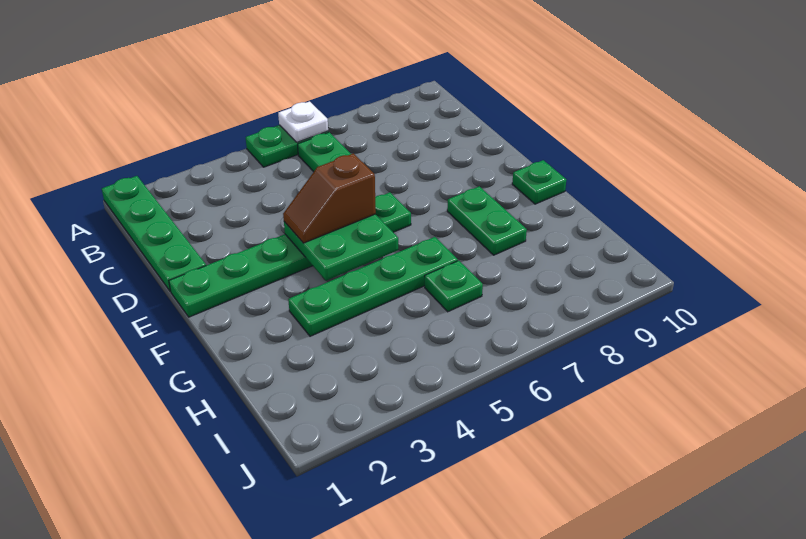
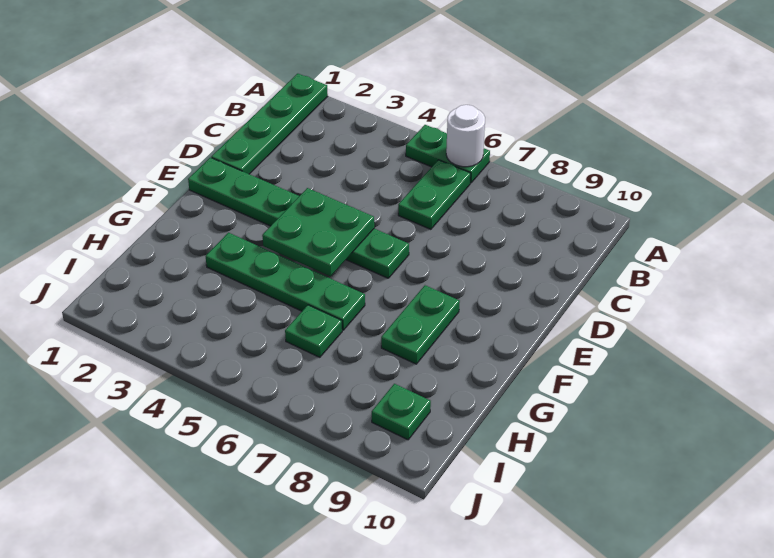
white 1x1 plate [278,101,328,142] -> white 1x1 round brick [446,105,485,167]
brown 1x2 slope [283,153,376,243] -> none
green 1x1 plate [512,160,566,204] -> green 1x1 plate moved to [372,384,431,440]

